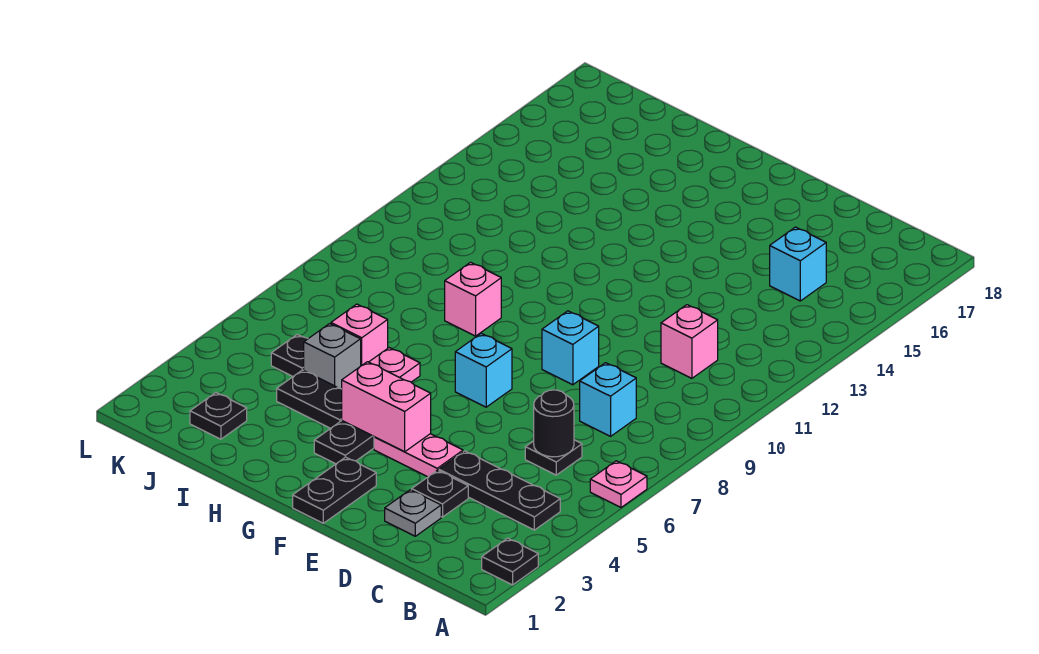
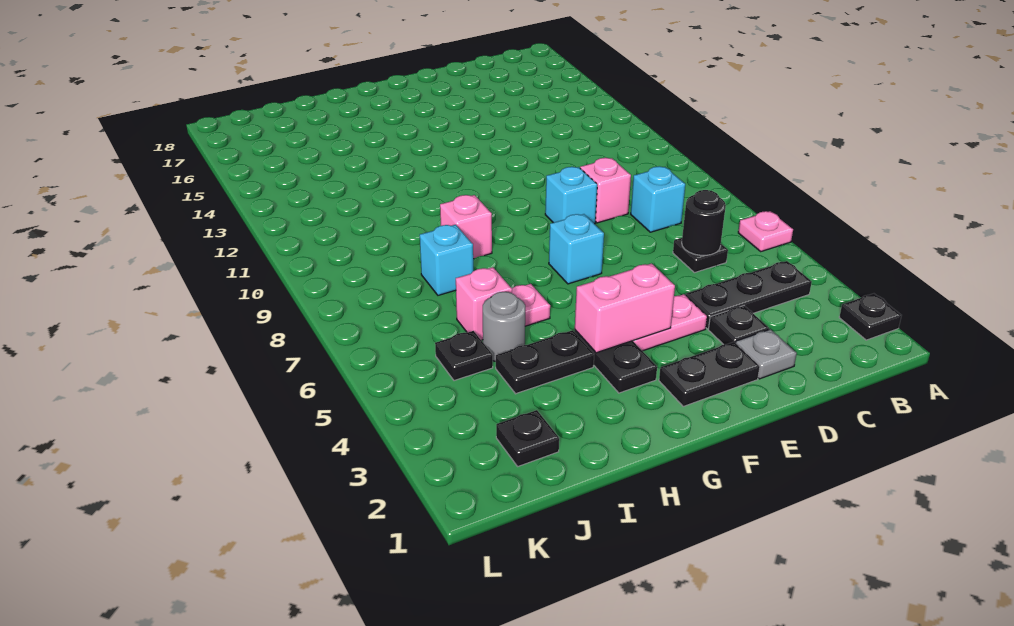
pink 1x1 brick [661,305,718,378] -> pink 1x1 brick moved to [580,158,631,223]
cyan 1x1 brick [770,227,826,301] -> cyan 1x1 brick moved to [420,225,473,295]
black 1x2 plate [293,457,376,523] -> black 1x2 plate turned to [659,342,760,406]
grey 1x1 brick [304,324,361,389] -> grey 1x1 round brick [483,292,525,361]

